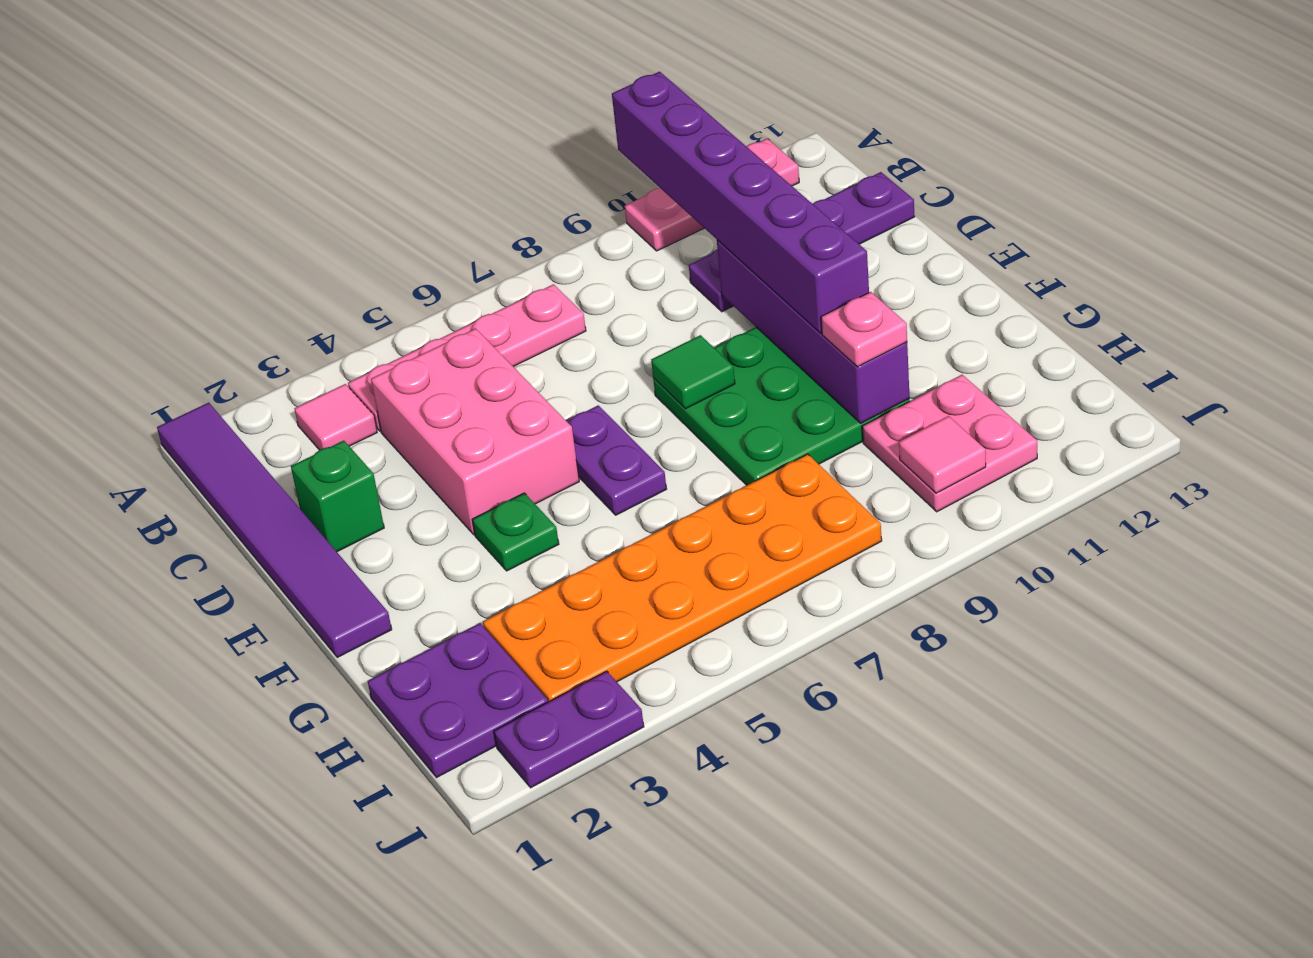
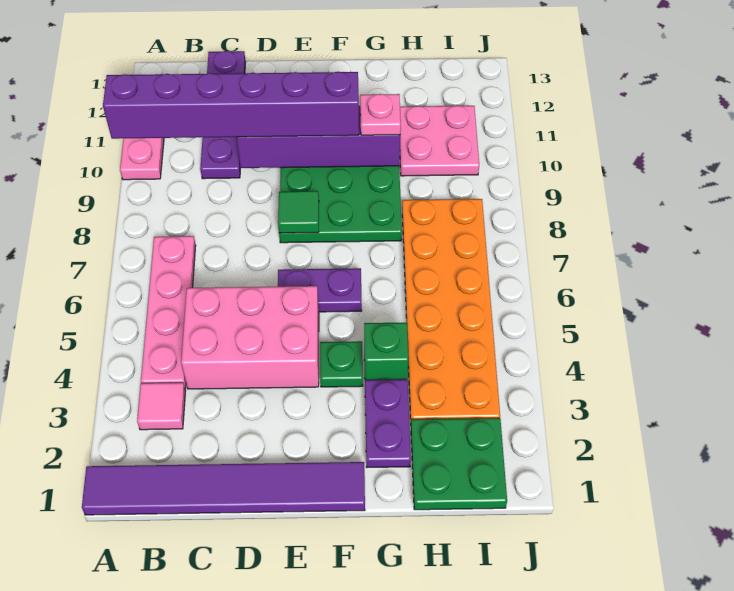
green 1x1 brick [291,441,384,552] -> green 1x1 brick moved to [364,322,409,380]
purple 2x2 plate [368,623,548,778] -> green 2x2 plate [411,418,507,510]
pink 1x1 tile [899,416,986,493] -> none
purple 1x2 plate [494,671,644,788] -> purple 1x2 plate moved to [365,379,411,467]

